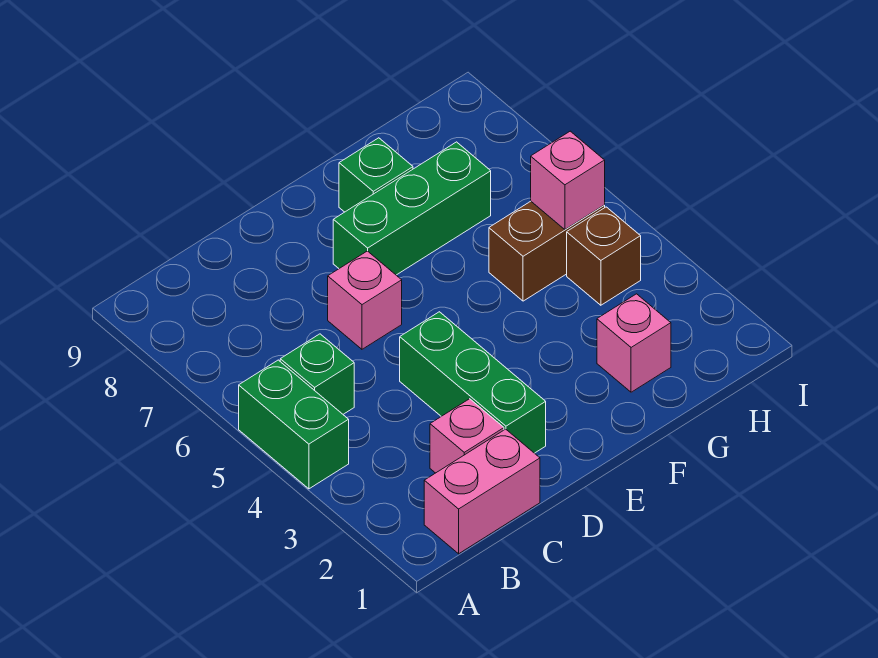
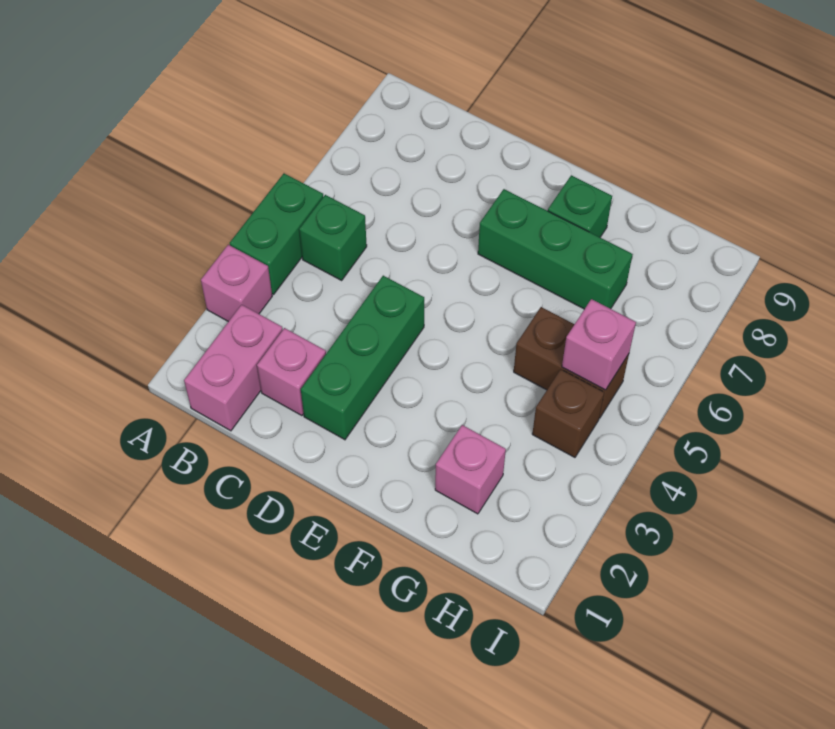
pink 1x2 brick [424,429,540,554] -> pink 1x2 brick turned to [184,305,283,431]
pink 1x1 brick [328,251,402,349] -> pink 1x1 brick moved to [201,245,272,322]

